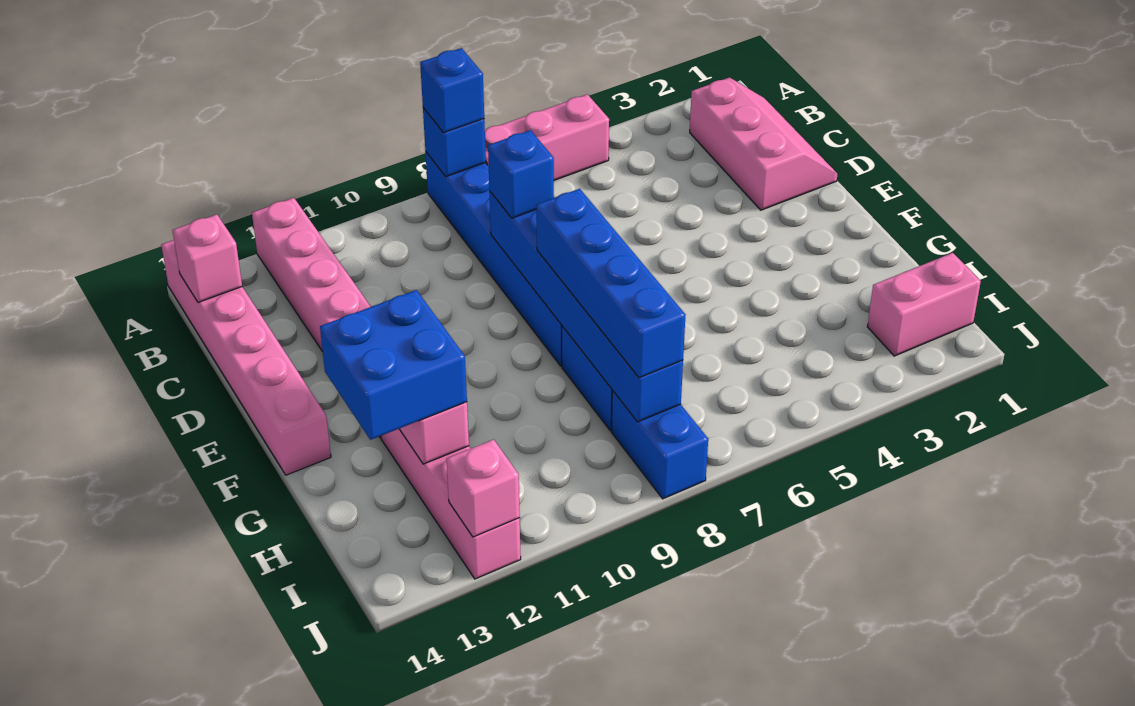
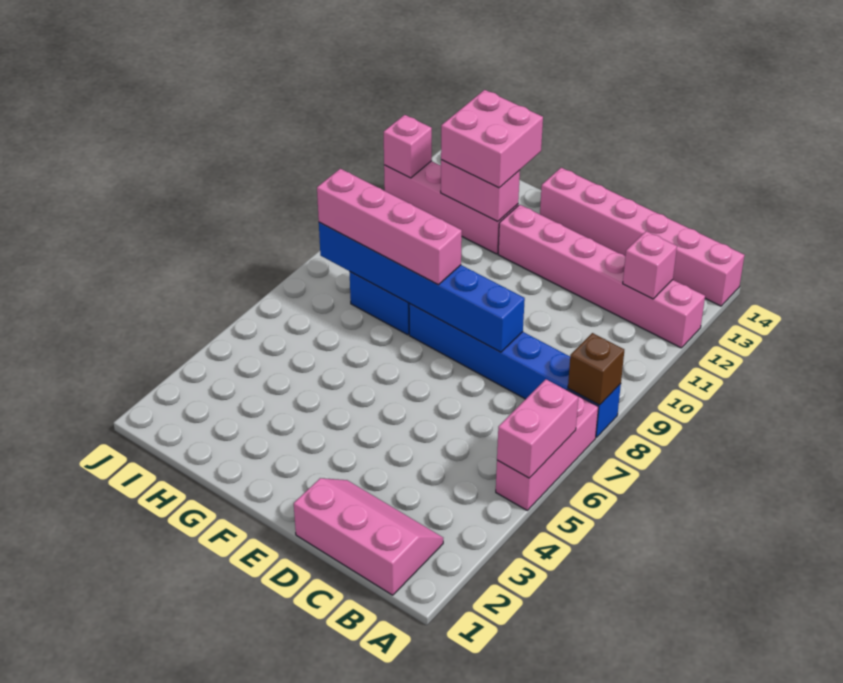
blue 1x1 brick [423,108,486,177] -> brown 1x1 brick [568,333,624,405]
blue 1x1 brick [420,48,484,133] -> none
pink 2x3 slope [690,77,837,210] -> pink 2x3 slope turned to [294,478,443,595]
pink 1x1 brick [173,214,242,302] -> pink 1x1 brick moved to [623,231,677,299]
blue 1x1 brick [488,130,554,218] -> none
blue 1x4 brick [536,189,685,378] -> pink 1x4 brick [317,169,462,285]
blue 2x2 brick [320,290,467,440] -> pink 2x2 brick [441,90,543,188]
pink 1x2 brick [867,253,981,356] -> pink 1x2 brick moved to [497,379,578,478]
blue 1x2 brick [611,391,708,499] -> none

